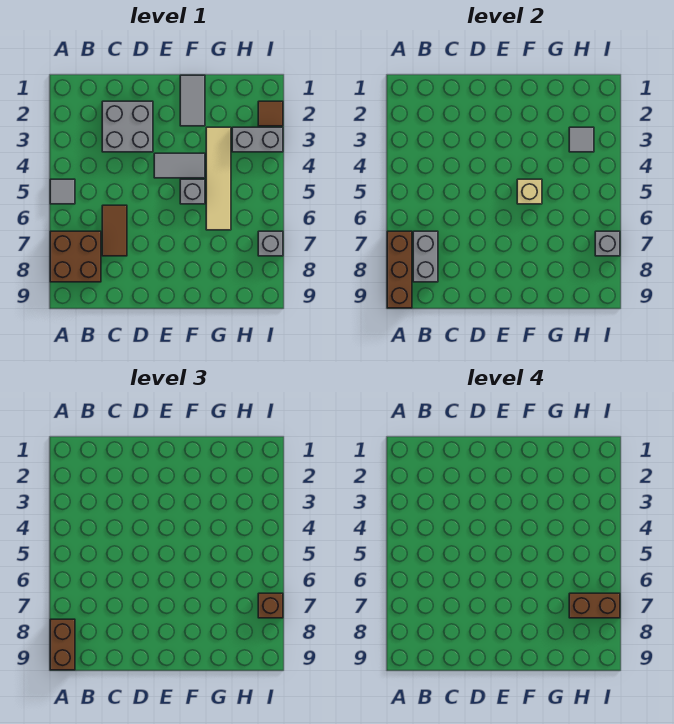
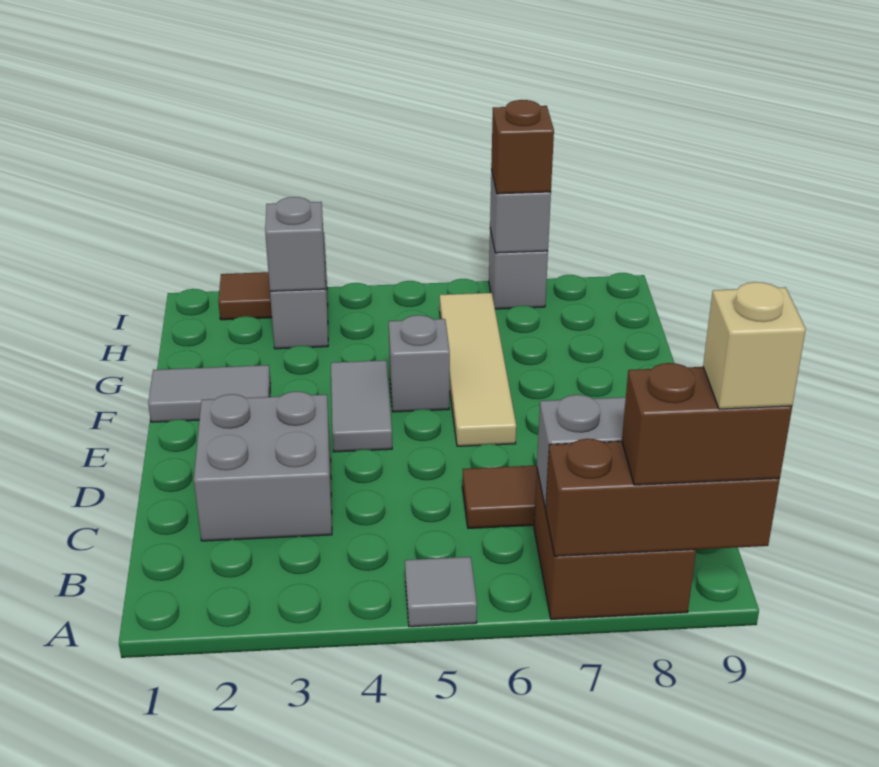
tan 1x1 brick [517,179,542,204] -> tan 1x1 brick moved to [703,282,806,409]
tan 1x4 tile [206,127,231,230] -> tan 1x4 tile turned to [440,293,516,446]
grey 1x1 tile [569,127,594,152] -> grey 1x1 brick [265,197,325,291]
brown 1x2 brick [569,593,620,618] -> none

